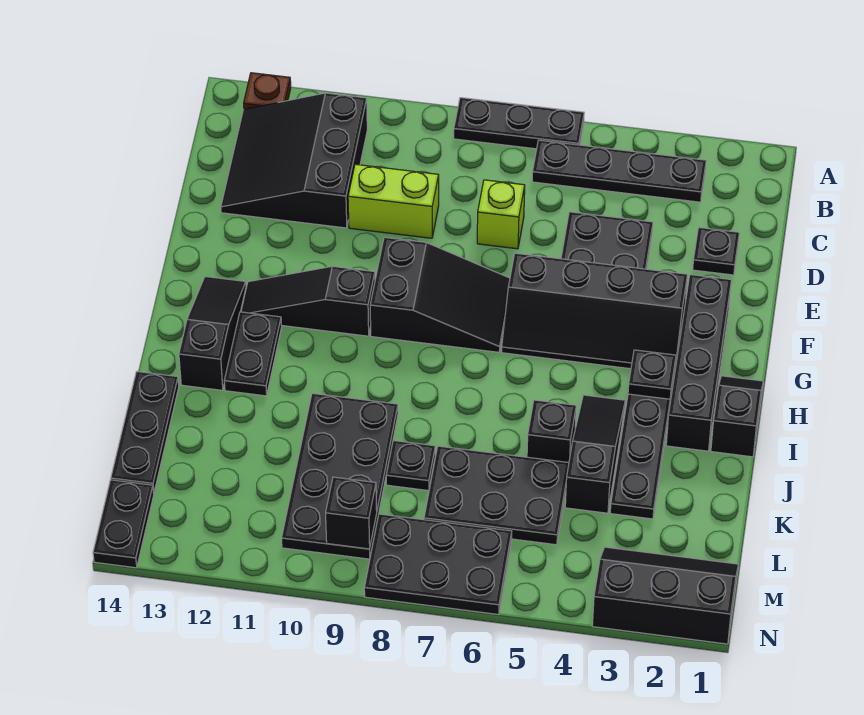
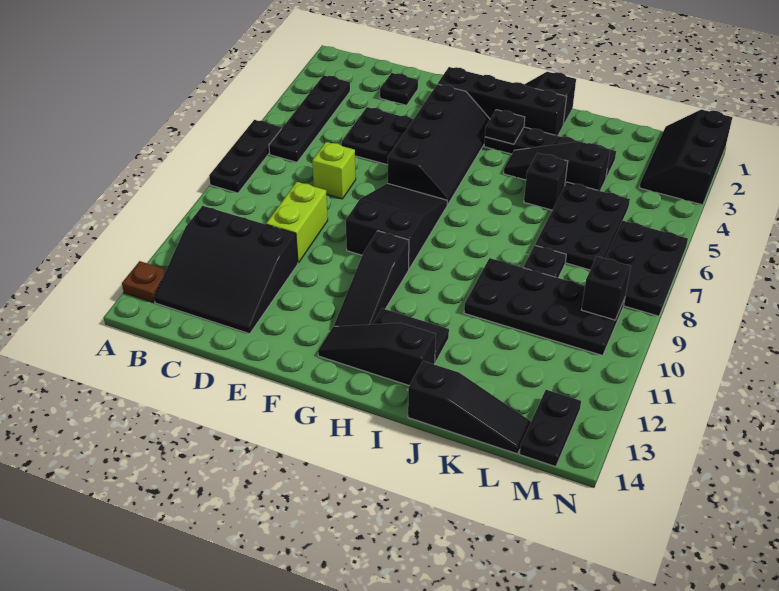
black 1x3 plate [111,372,179,493] -> black 1x3 slope [408,361,531,454]
black 1x2 plate [93,480,154,568] -> black 1x2 plate turned to [520,390,581,467]

